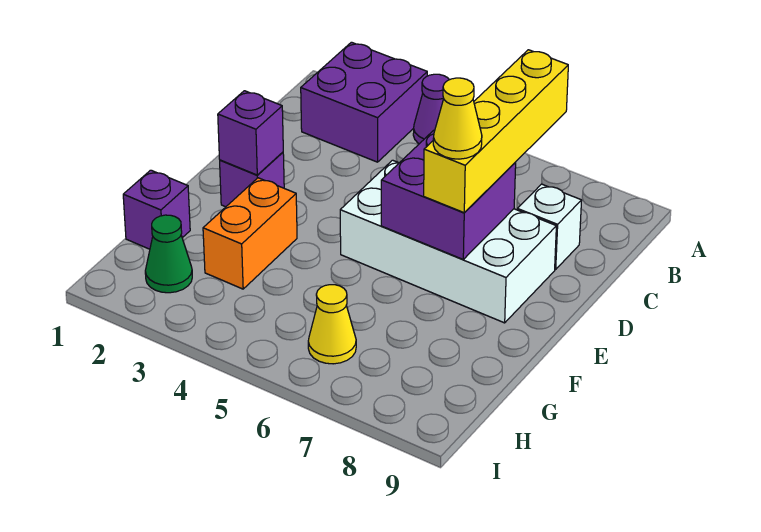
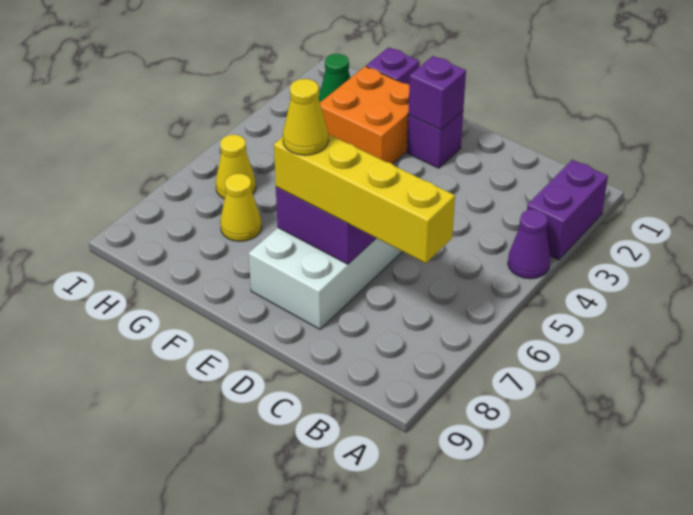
purple 2x2 brick [301,42,427,162] -> purple 1x2 brick [527,160,608,260]
white 1x1 brick [517,184,582,269] -> none
orange 1x2 brick [203,178,297,289] -> orange 2x2 brick [320,66,409,164]
none -> yellow 1x1 cone [220,173,262,241]

